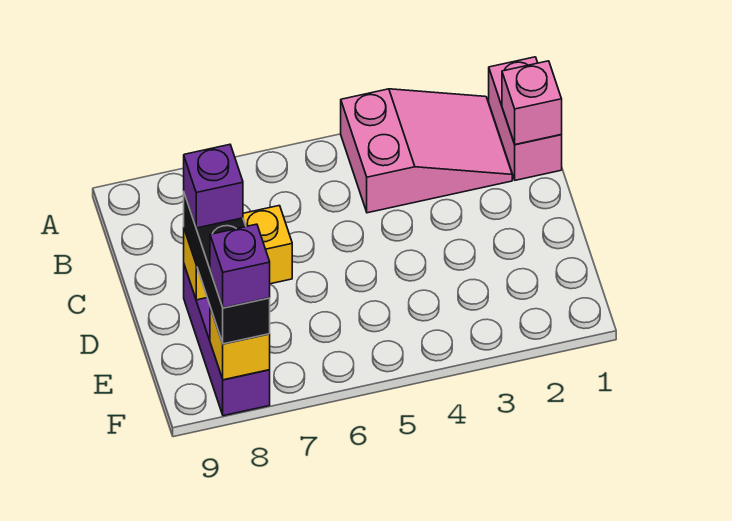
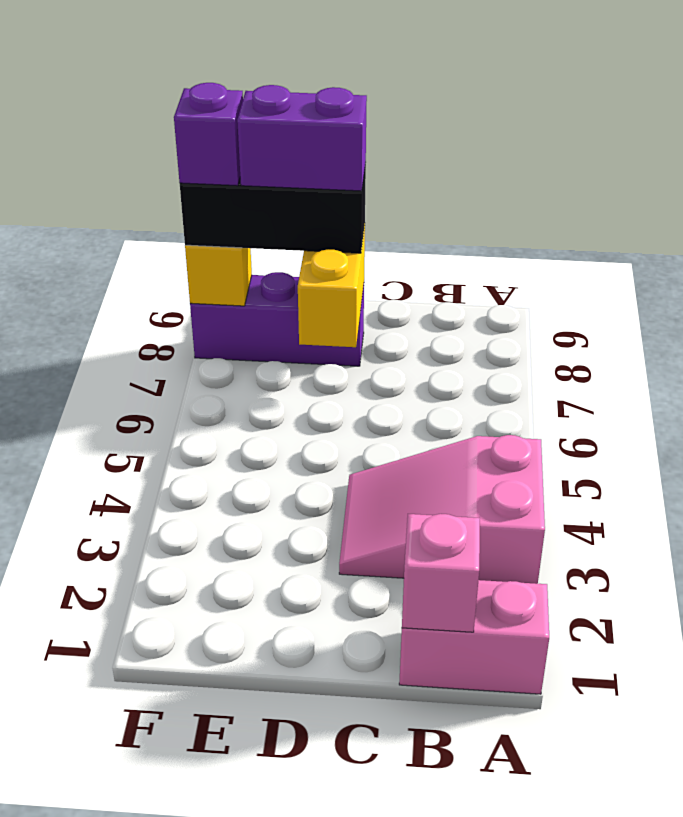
pink 2x3 slope [341,89,512,213] -> pink 2x3 slope turned to [339,435,545,584]
purple 1x1 brick [184,145,243,228] -> purple 1x2 brick [237,85,367,191]

